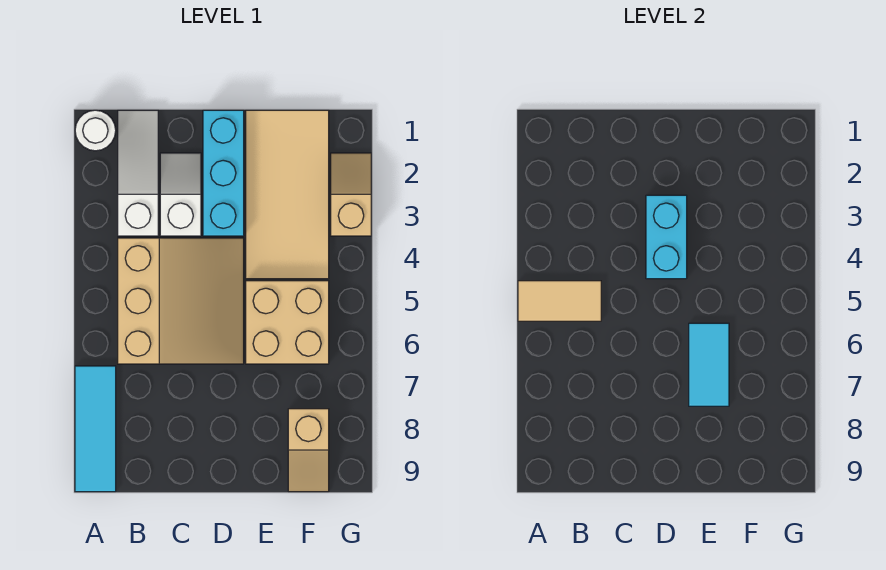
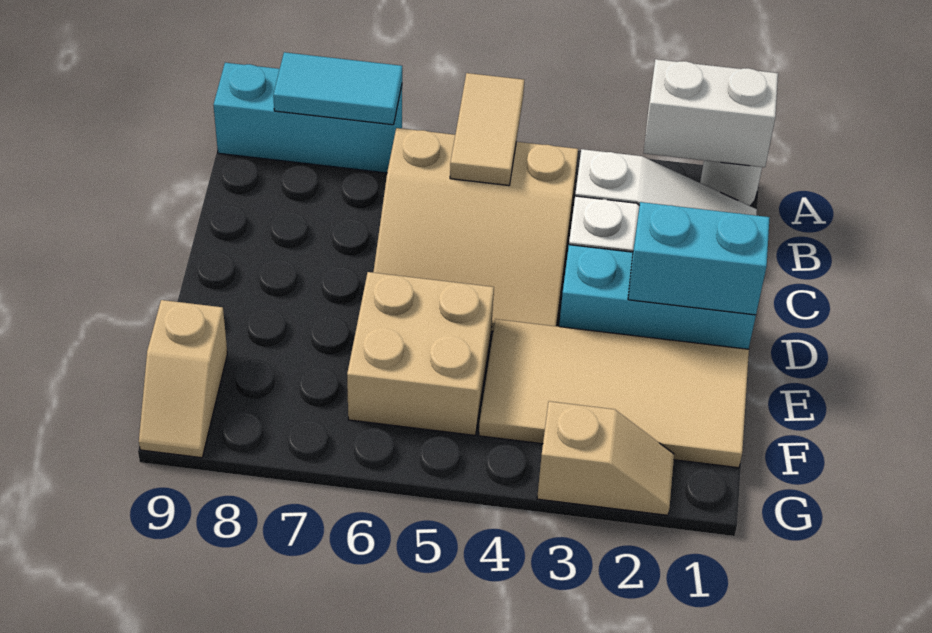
none -> white 1x2 brick [644,59,778,167]
cyan 1x3 tile [75,366,116,492] -> cyan 1x3 brick [214,63,402,173]
cyan 1x2 brick [646,195,687,279] -> cyan 1x2 brick moved to [628,202,770,315]
cyan 1x2 tile [689,323,729,406] -> cyan 1x2 tile moved to [273,52,402,125]
tan 1x2 slope [288,409,329,492] -> tan 1x2 slope turned to [139,300,227,458]

